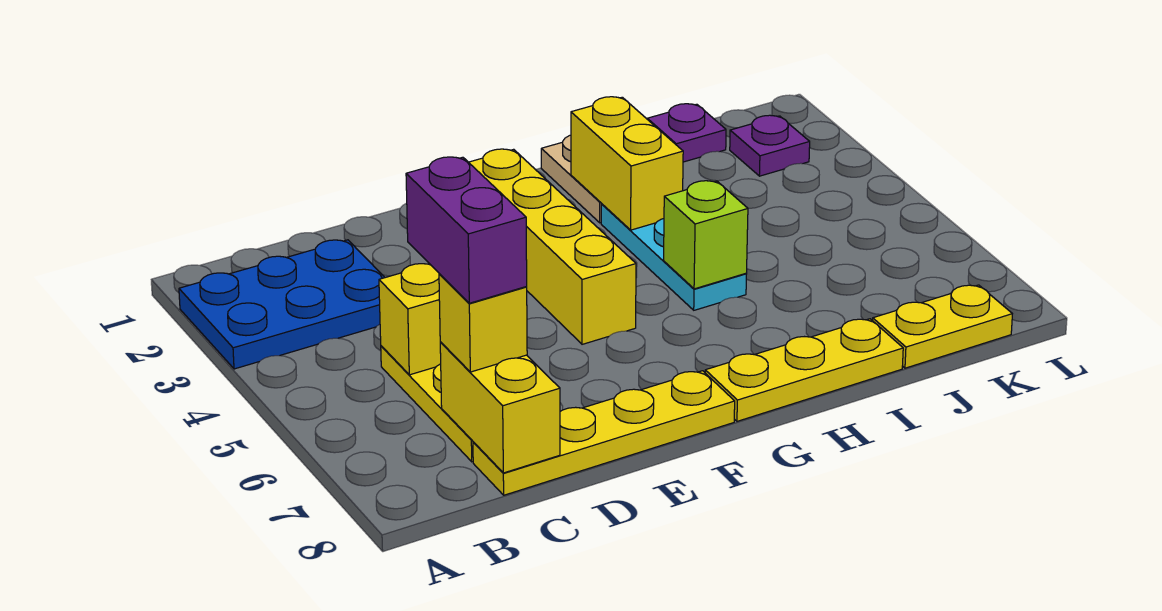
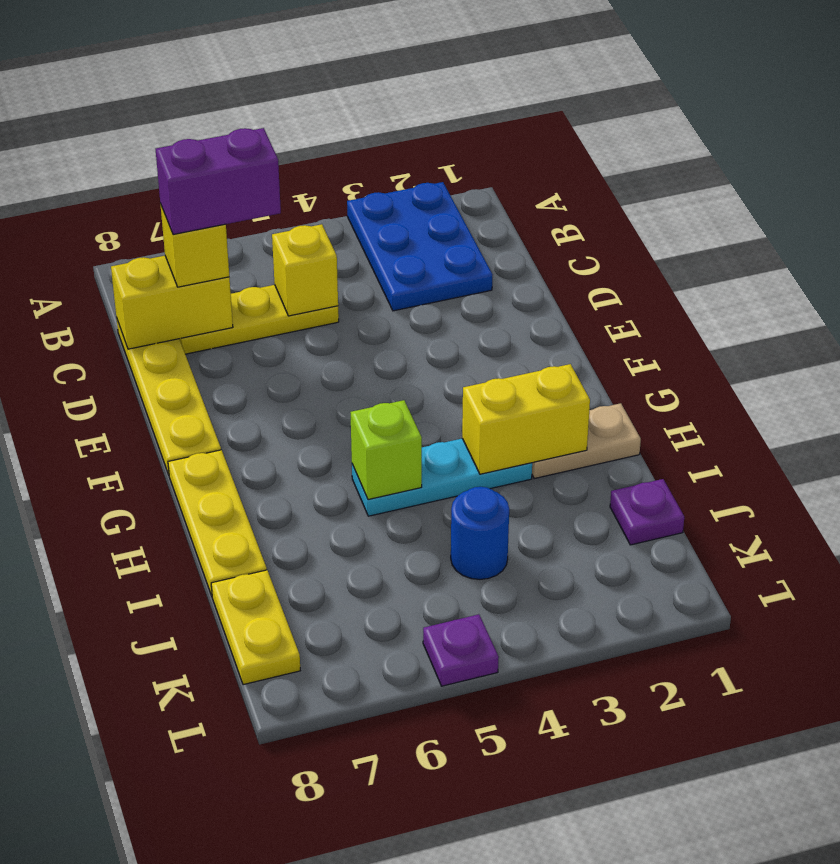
yellow 1x4 brick [469,149,636,344] -> none
none -> blue 1x1 round brick [451,487,509,579]
purple 1x1 plate [730,115,810,176] -> purple 1x1 plate moved to [423,614,499,686]

